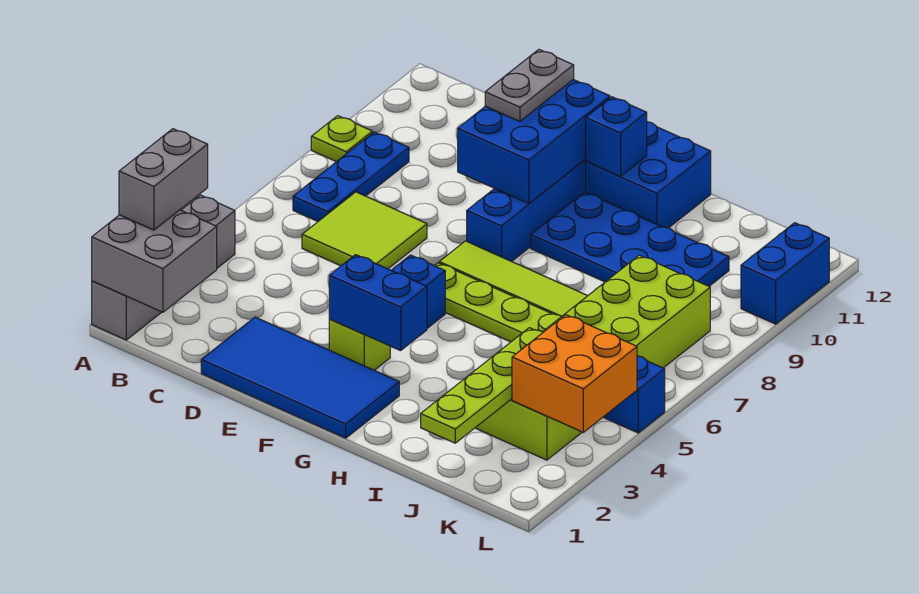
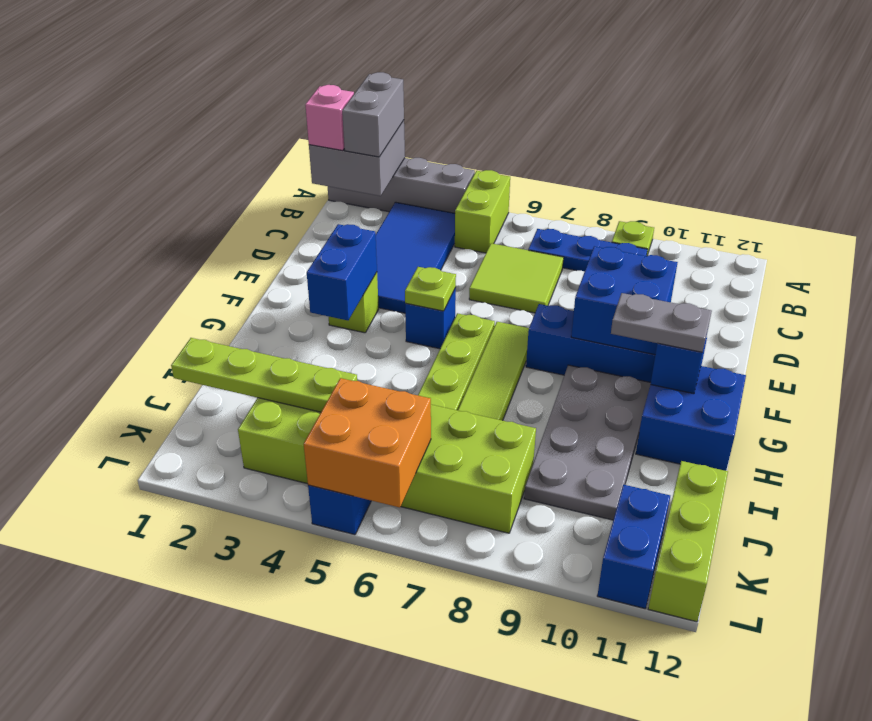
grey 1x2 brick [119,129,208,230] -> grey 1x2 brick turned to [342,72,404,157]
none -> lime 1x2 brick [455,170,510,253]
none -> pink 1x1 brick [305,85,354,151]
blue 2x4 tile [201,317,399,438] -> blue 2x4 tile moved to [376,202,455,313]
blue 2x3 brick [458,79,610,204] -> blue 2x2 brick [571,247,678,355]
grey 1x2 plate [485,50,574,121] -> grey 1x2 plate moved to [611,293,712,352]
none -> lime 1x1 plate [405,267,456,311]
blue 2x4 plate [531,192,729,286] -> grey 2x4 plate [524,365,651,520]
none -> lime 1x3 brick [648,461,728,622]
orange 2x2 brick [512,315,637,432] -> orange 2x2 brick moved to [304,378,431,508]
blue 1x2 brick [741,223,829,324] -> blue 1x2 brick turned to [597,485,670,608]

